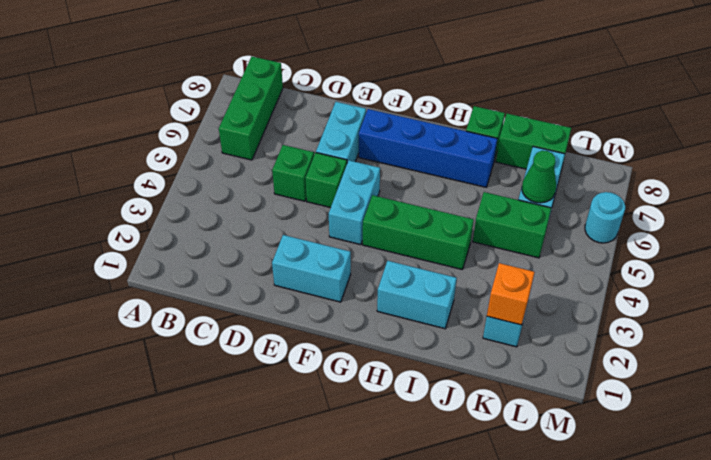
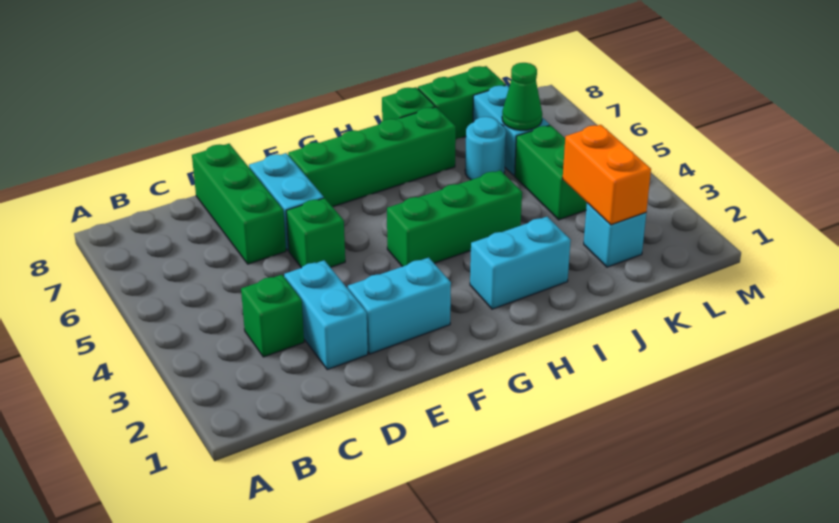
green 1x3 brick [219,57,283,160] -> green 1x3 brick moved to [192,144,286,264]
green 1x1 brick [272,145,314,201] -> green 1x1 brick moved to [241,275,304,357]
cyan 1x2 brick [329,160,380,245] -> cyan 1x2 brick moved to [284,260,368,370]
blue 1x4 brick [359,109,498,187] -> green 1x4 brick [288,107,456,207]
green 1x2 brick [473,192,551,258] -> green 1x2 brick turned to [515,125,587,220]
orange 1x1 brick [487,263,535,325] -> orange 1x2 brick [563,125,651,225]
cyan 1x1 round brick [585,192,625,243] -> cyan 1x1 round brick moved to [465,117,506,180]

